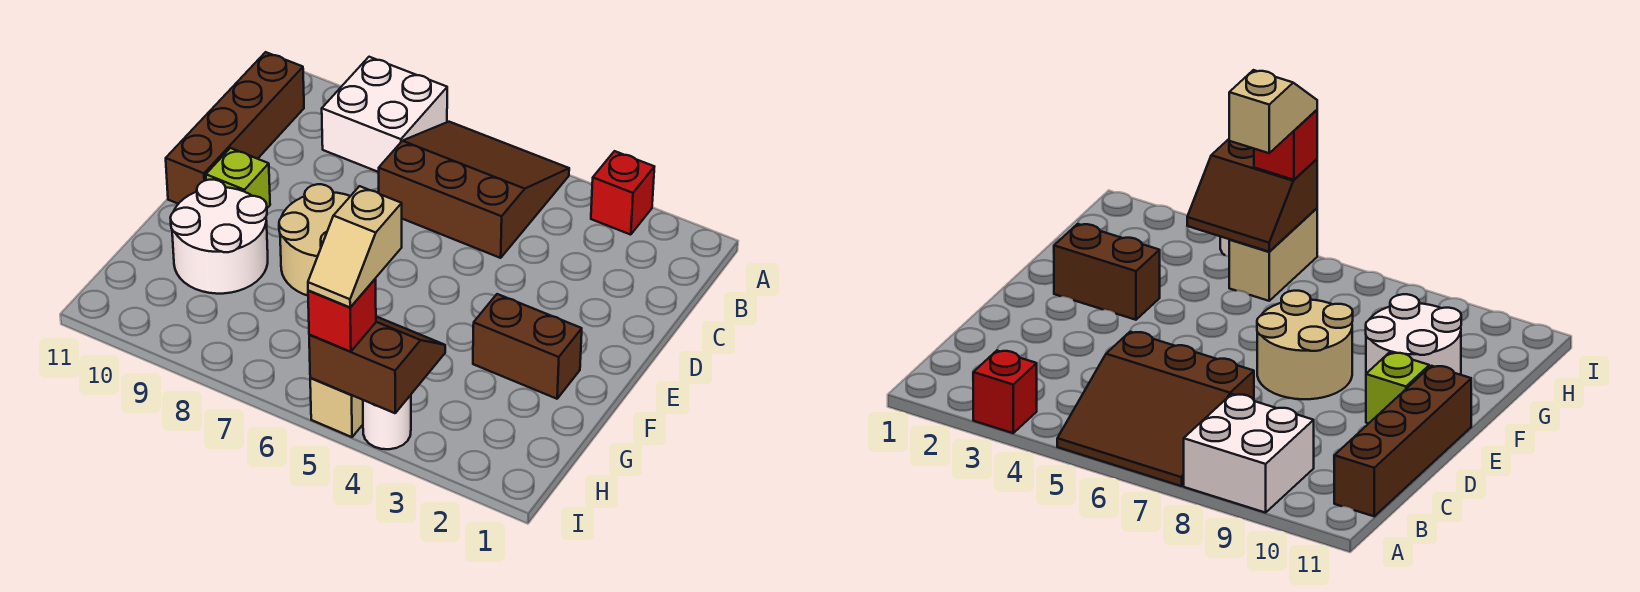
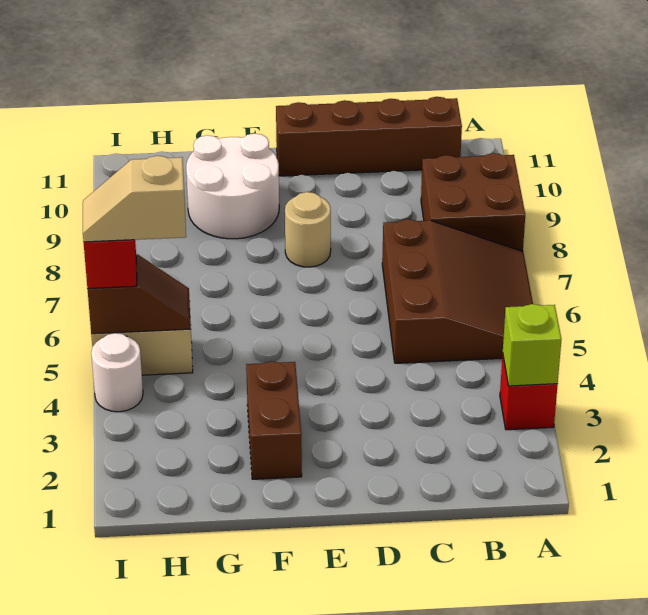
white 2x2 brick [322,57,447,172] -> brown 2x2 brick [421,153,525,251]
tan 2x2 round brick [279,184,350,296] -> tan 1x1 round brick [285,192,331,267]
lime 1x1 brick [206,148,270,208] -> lime 1x1 brick moved to [503,304,561,386]
brown 2x2 slope [309,317,445,413] -> brown 1x2 slope [88,254,191,334]

